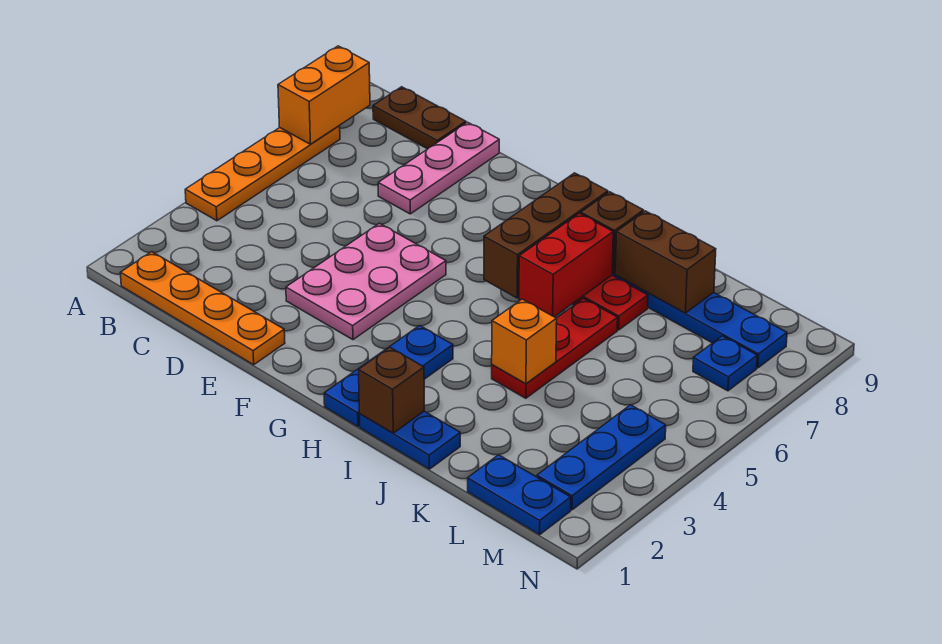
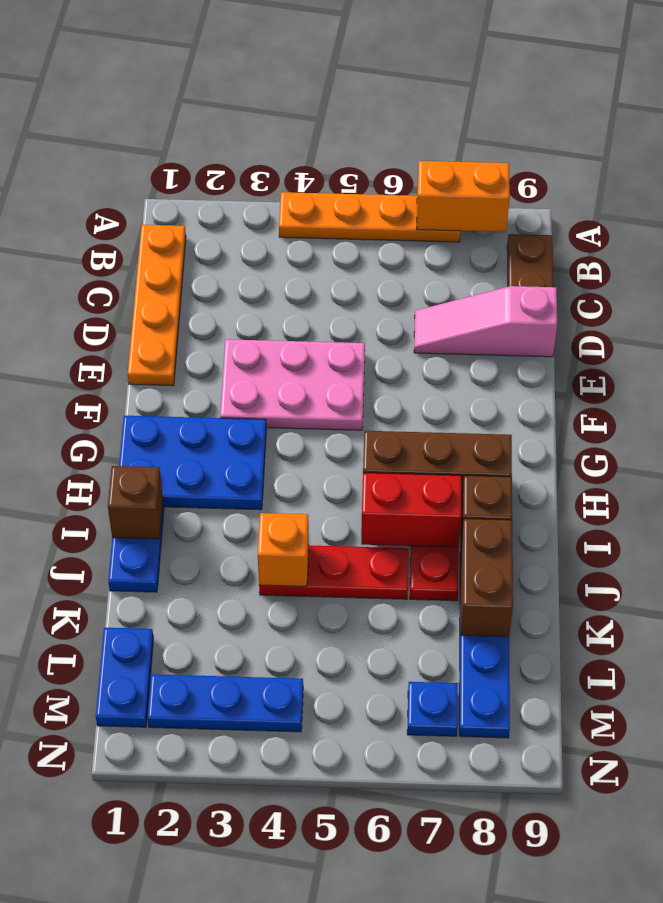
pink 1x3 plate [378,122,499,214] -> pink 1x3 slope [414,286,557,357]
blue 1x3 plate [324,326,453,427] -> blue 2x3 plate [119,416,266,510]

